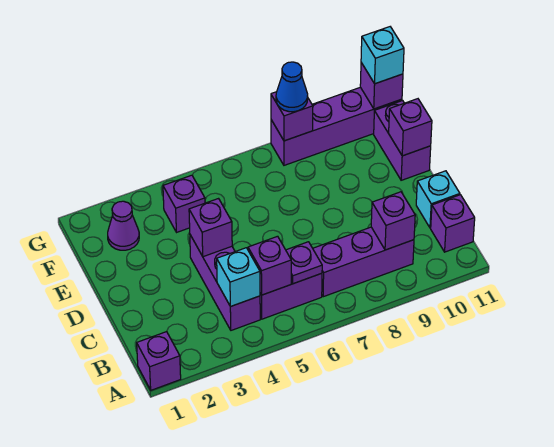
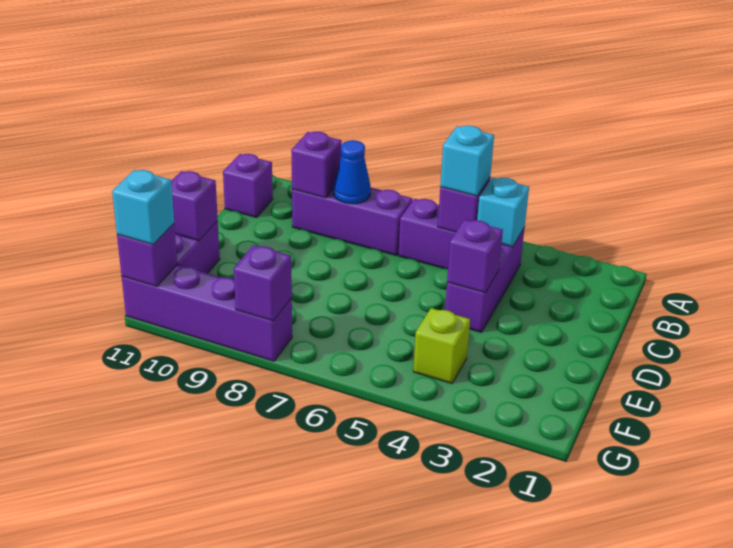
purple 1x1 brick [137,332,181,390] -> none
purple 1x1 plate [286,242,322,284] -> none
cyan 1x1 brick [416,171,460,228] -> cyan 1x1 brick moved to [440,126,494,196]
purple 1x1 cone [108,201,139,250] -> none
purple 1x1 brick [163,175,205,232] -> lime 1x1 brick [413,308,470,384]
blue 1x1 cone [276,62,308,112] -> blue 1x1 cone moved to [334,140,371,204]

